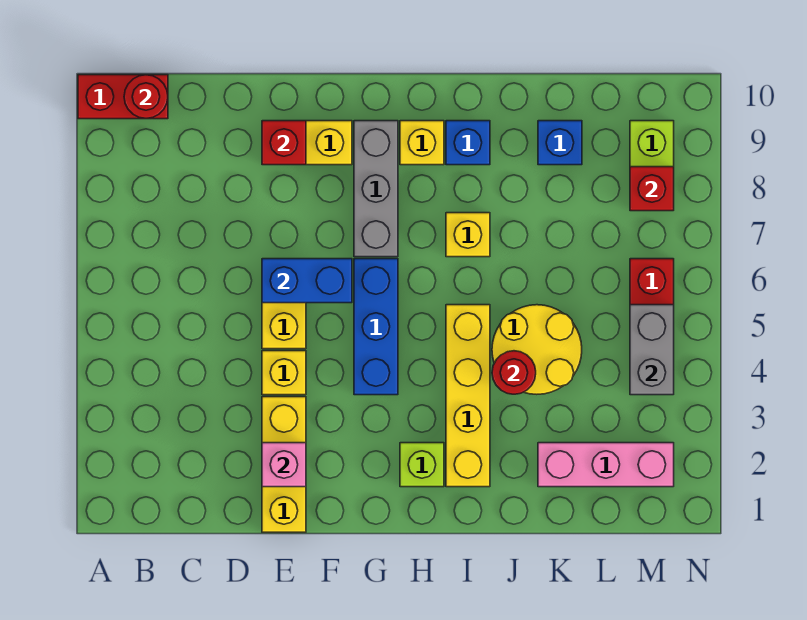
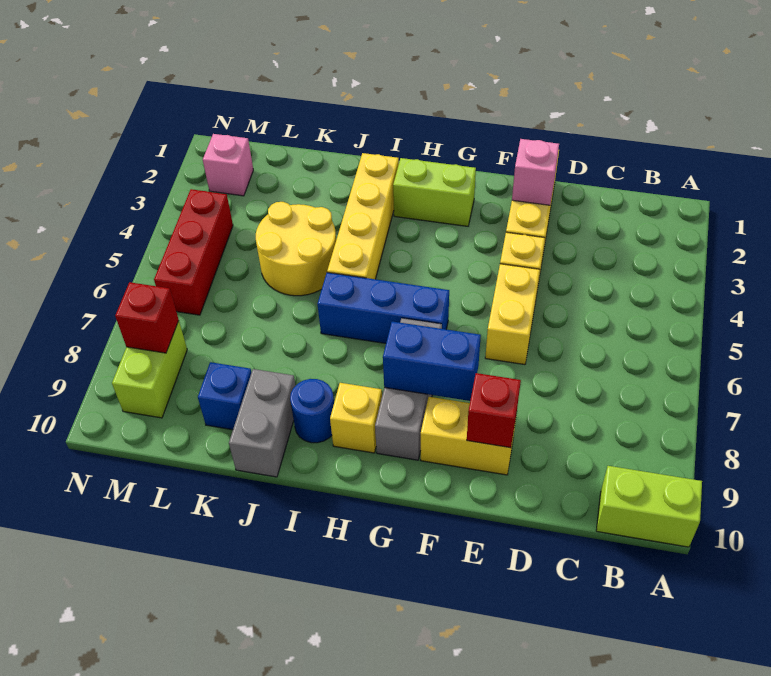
red 1x2 brick [78,75,168,119] -> lime 1x2 brick [596,466,702,547]
red 1x1 round brick [124,75,168,119] -> none
blue 1x2 brick [262,259,352,303] -> blue 1x2 brick moved to [383,322,481,401]
blue 1x3 brick [354,259,398,395] -> blue 1x3 brick turned to [317,273,449,343]
lime 1x1 brick [400,443,444,487] -> lime 1x2 brick [393,158,476,226]
yellow 1x1 brick [446,213,490,257] -> none
blue 1x1 brick [446,121,490,165] -> blue 1x1 round brick [290,379,334,443]
red 1x1 round brick [492,351,536,394] -> none
pink 1x3 brick [538,443,674,487] -> pink 1x1 brick [203,134,253,196]
grey 1x2 brick [630,305,674,395] -> grey 1x2 brick moved to [229,369,296,477]

